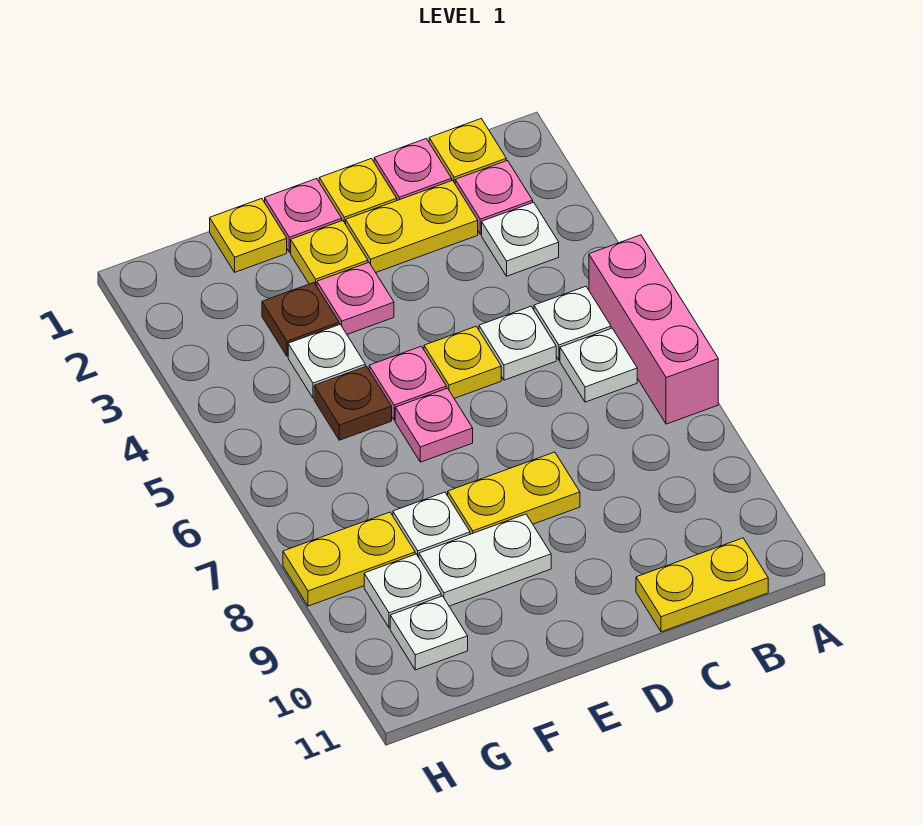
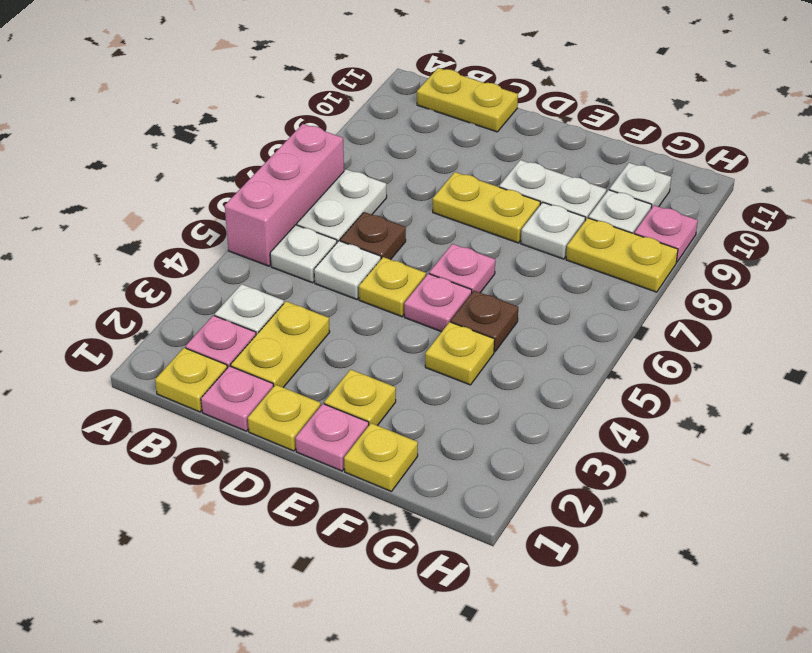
white 1x1 plate [560,328,637,402] -> white 1x2 plate [297,169,387,242]
yellow 1x2 plate [346,180,478,272] -> yellow 1x2 plate turned to [231,301,330,388]
pink 1x1 plate [317,263,394,334] -> pink 1x1 plate moved to [634,205,698,262]
brown 1x1 plate [262,283,339,356] -> brown 1x1 plate moved to [340,212,406,260]
white 1x1 plate [288,324,365,398] -> yellow 1x1 plate [425,322,495,385]

